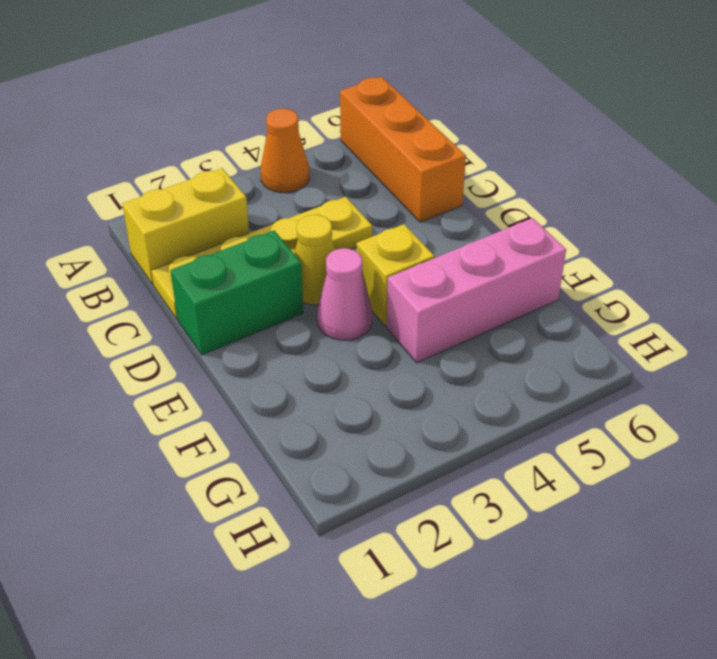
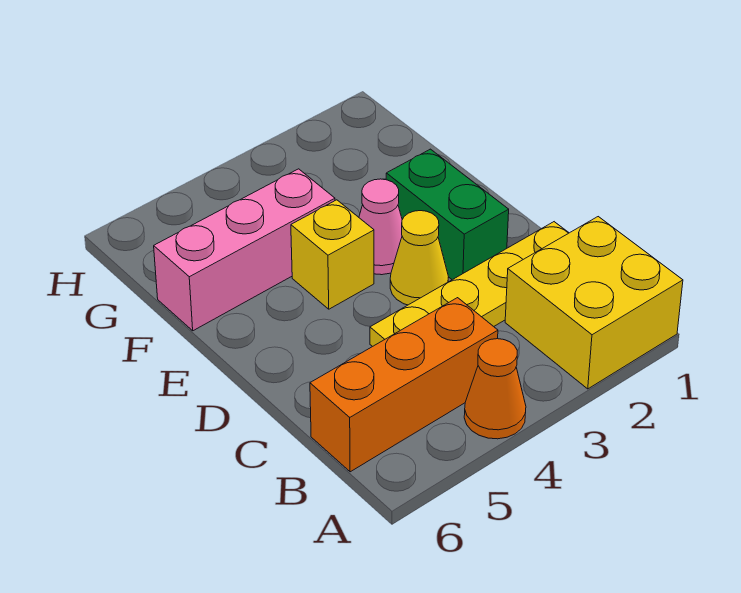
orange 1x3 brick [340,77,466,222] -> orange 1x3 brick turned to [310,298,498,472]
yellow 1x2 brick [122,168,249,284] -> yellow 2x2 brick [505,217,683,389]
green 1x2 brick [170,231,303,355] -> green 1x2 brick turned to [386,149,509,280]

